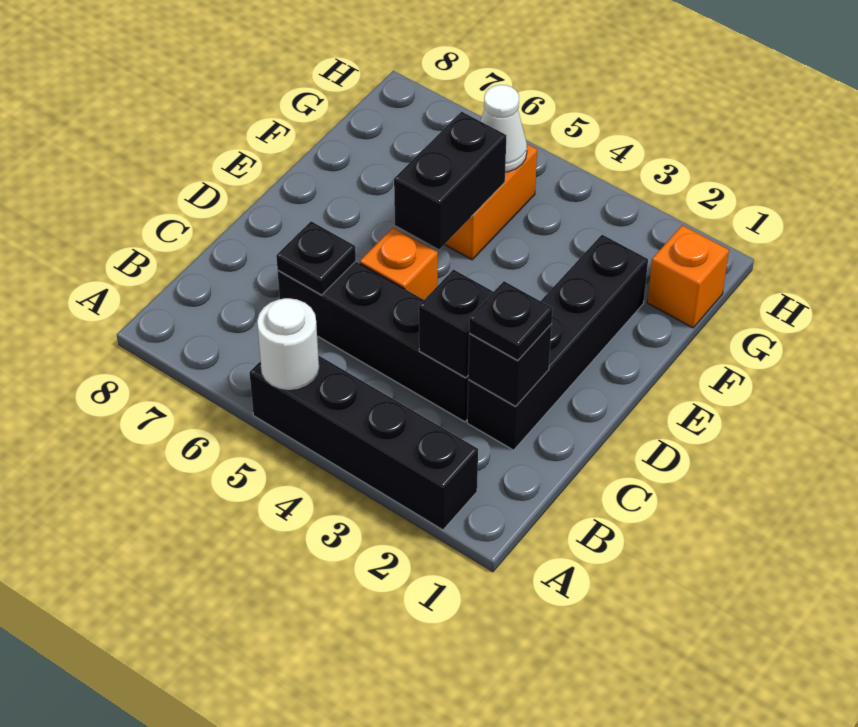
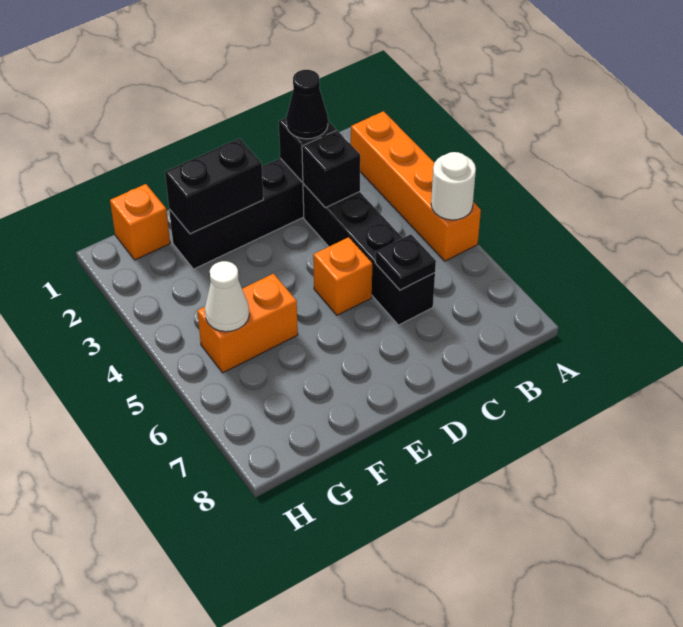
black 1x4 brick [249,355,478,530] -> orange 1x4 brick [351,111,481,261]
black 1x1 plate [469,281,553,361] -> black 1x1 cone [286,70,328,139]
black 1x2 brick [394,112,507,249] -> black 1x2 brick moved to [165,138,263,234]

